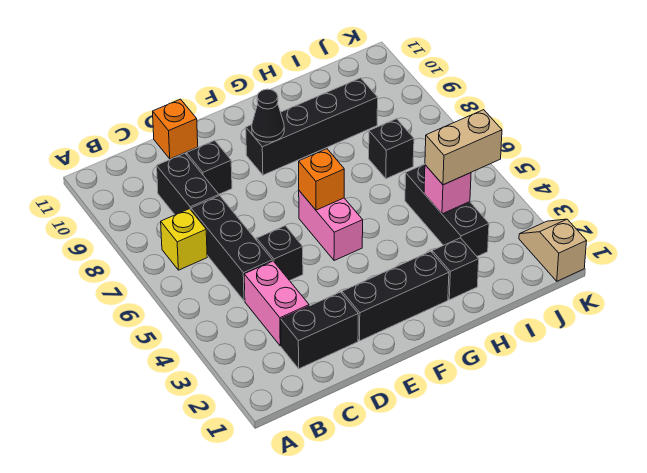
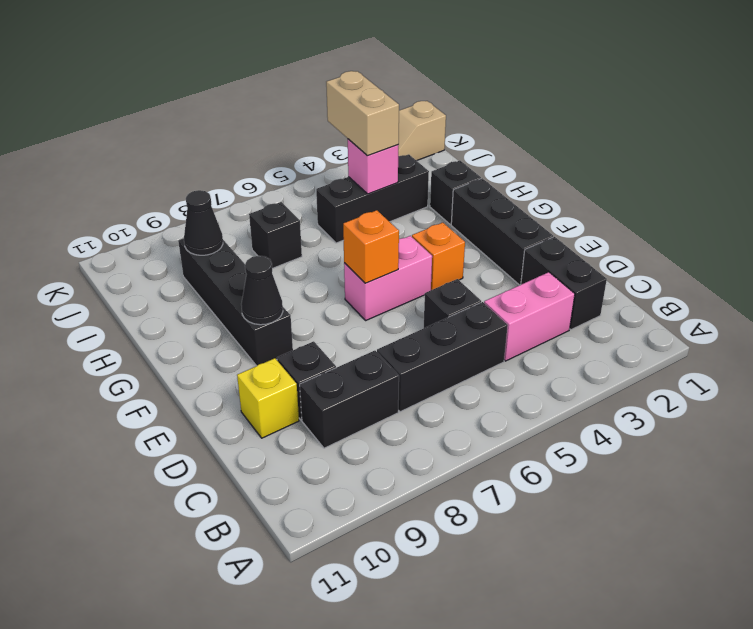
yellow 1x1 brick [161,209,207,270] -> yellow 1x1 brick moved to [237,358,299,438]
orange 1x1 brick [153,99,198,159] -> orange 1x1 brick moved to [412,223,465,290]
none -> black 1x1 cone [184,190,223,255]

